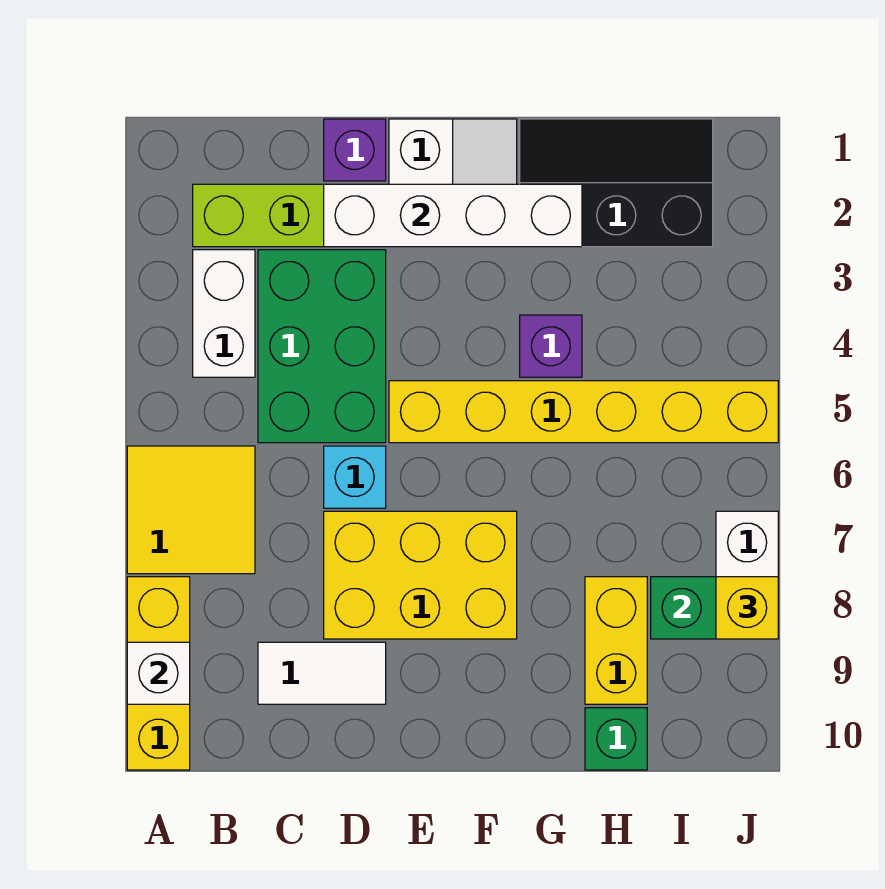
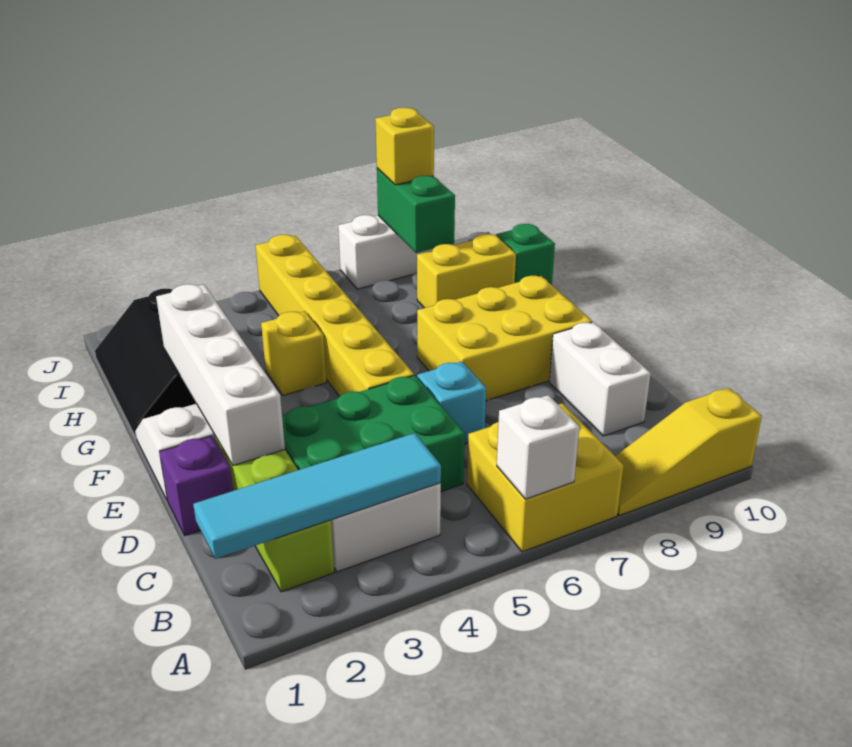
yellow 2x2 tile [127,446,255,574] -> yellow 2x2 brick [467,403,624,552]
yellow 1x3 brick [127,577,190,770] -> yellow 1x3 slope [615,388,762,515]
white 1x1 brick [127,642,190,704] -> white 1x1 brick moved to [497,395,579,499]
none -> cyan 1x4 tile [193,433,441,559]
white 1x2 tile [258,642,386,704] -> white 1x2 brick [549,322,651,436]
yellow 2x3 brick [324,511,517,639] -> yellow 2x3 brick turned to [417,276,592,401]
purple 1x1 brick [520,315,582,377] -> yellow 1x1 brick [261,311,326,395]

